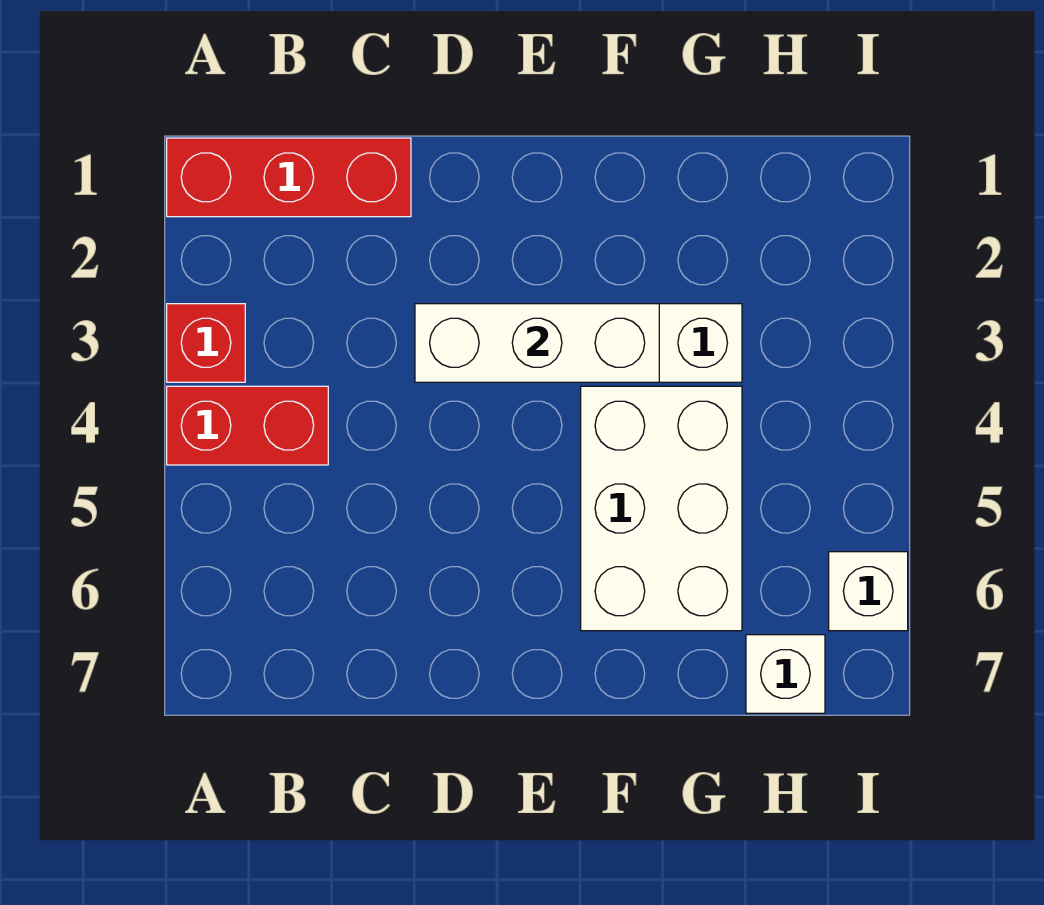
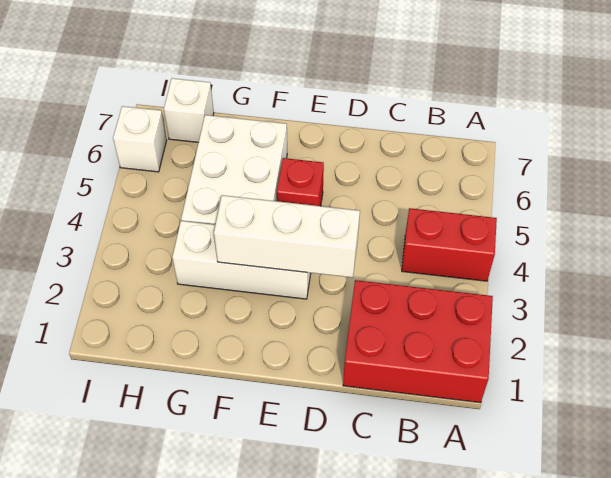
red 1x3 brick [167,138,411,217] -> red 2x3 brick [343,280,493,403]
red 1x1 brick [167,304,245,382] -> red 1x1 brick moved to [277,158,324,206]

